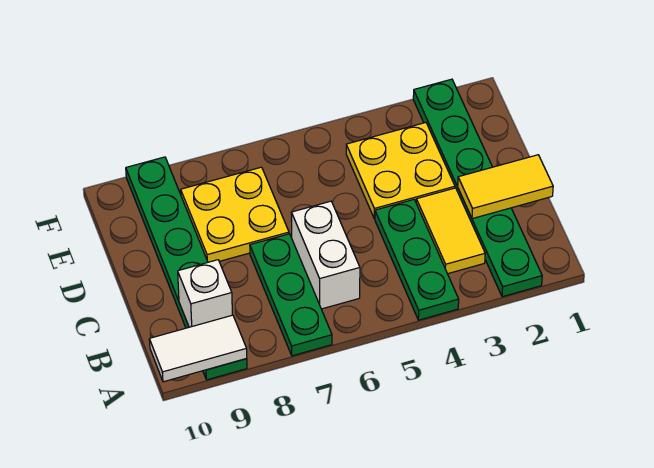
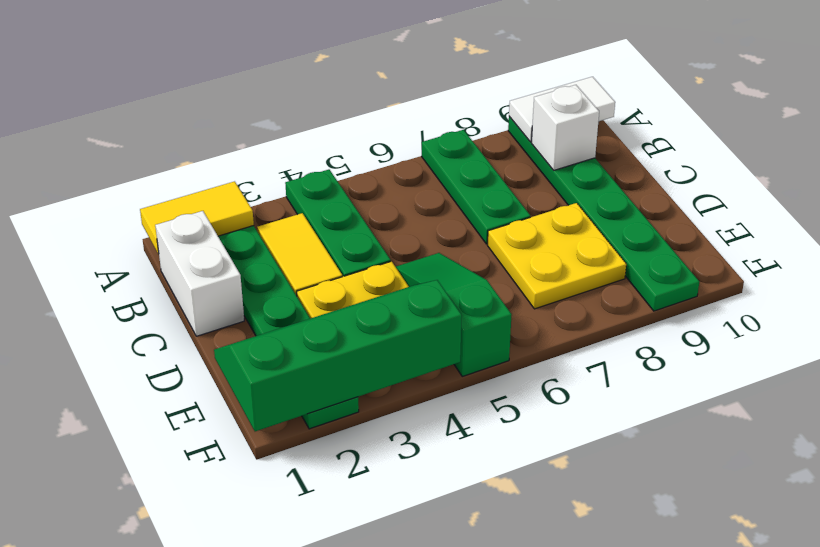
white 1x2 brick [291,201,360,309] -> white 1x2 brick moved to [155,211,244,336]
yellow 1x2 tile [458,155,553,219] -> yellow 1x2 tile moved to [140,181,254,254]
none -> green 1x3 slope [396,253,512,376]
none -> green 2x4 slope [214,280,462,431]

